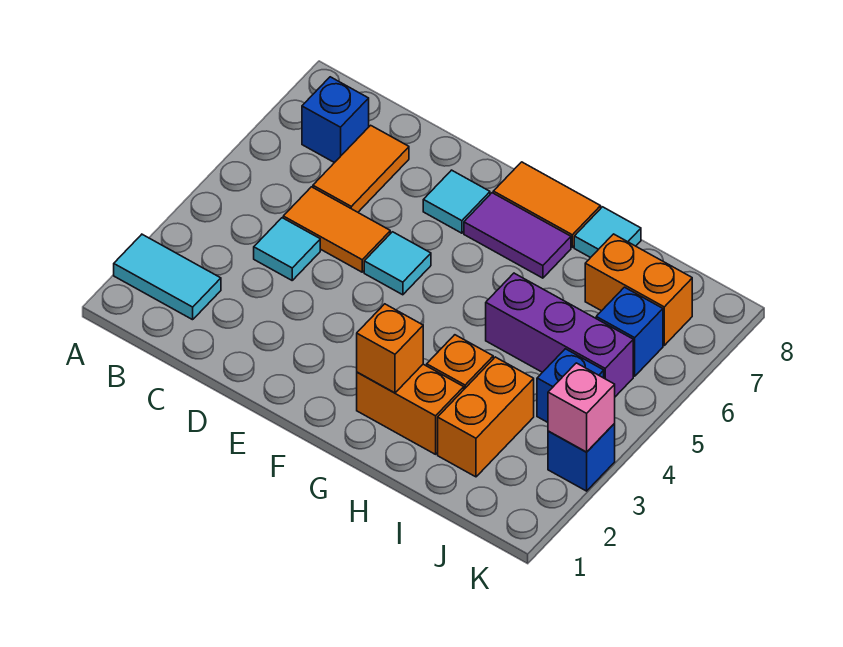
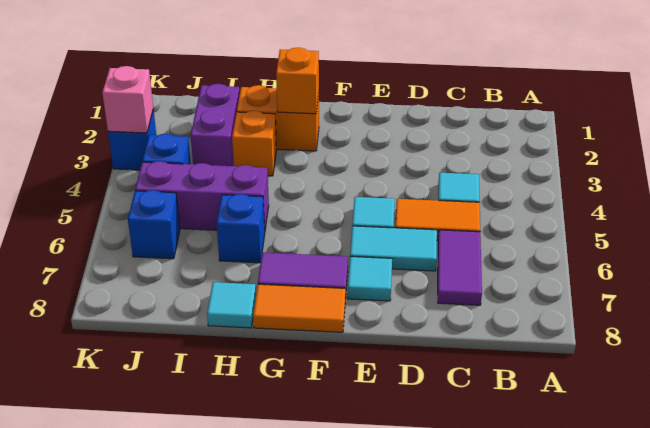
cyan 1x2 tile [114,234,221,320] -> cyan 1x2 tile moved to [350,226,437,271]
blue 1x1 brick [302,77,369,163] -> blue 1x1 brick moved to [217,194,265,263]
orange 1x2 tile [313,125,409,212] -> purple 1x2 tile [438,230,482,305]
orange 1x2 brick [438,357,534,477] -> purple 1x2 brick [191,84,240,166]
orange 1x2 brick [585,234,692,345] -> none

